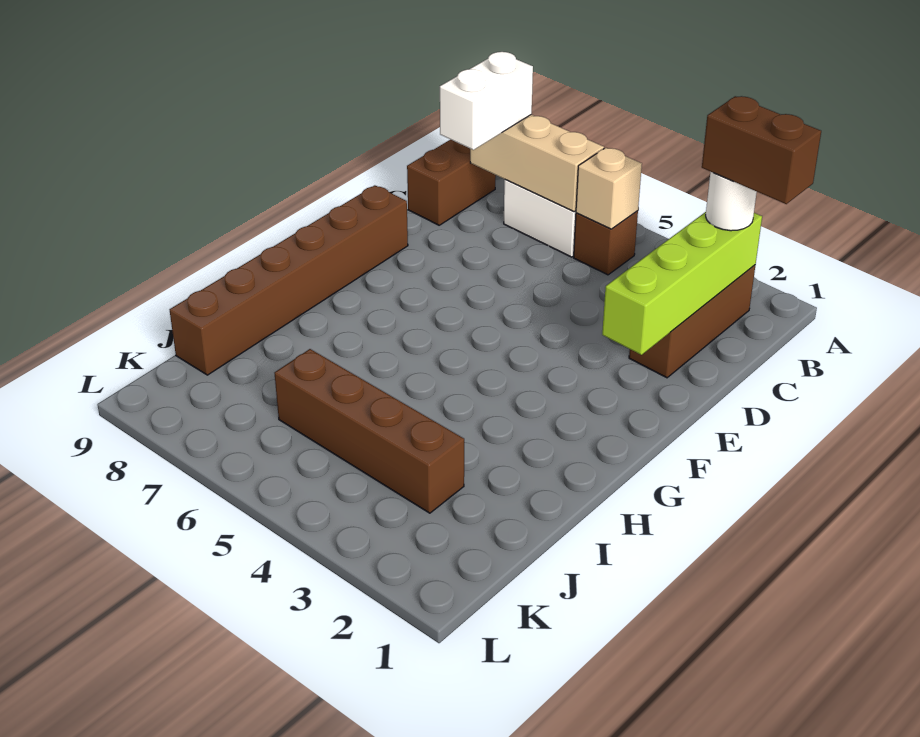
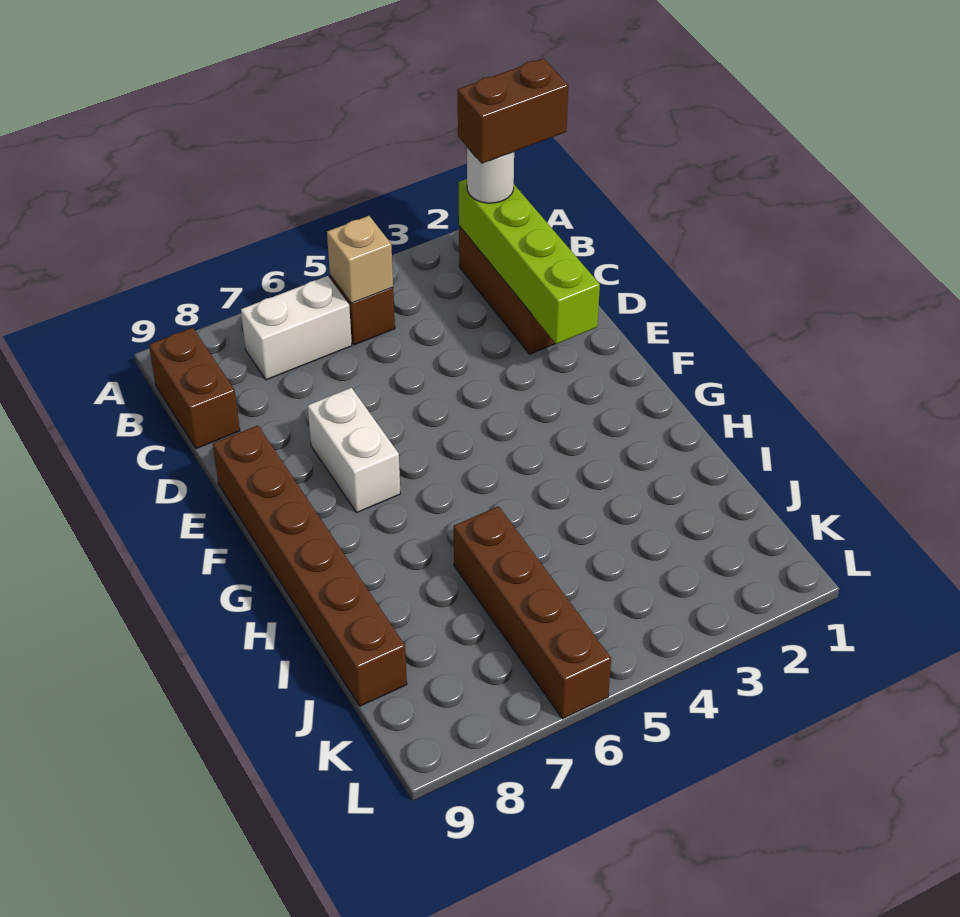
tan 1x3 brick [470,115,604,212] -> none
white 1x2 brick [440,52,533,150] -> white 1x2 brick moved to [308,388,400,512]
brown 1x4 brick [275,349,464,513] -> brown 1x4 brick turned to [454,506,611,719]

